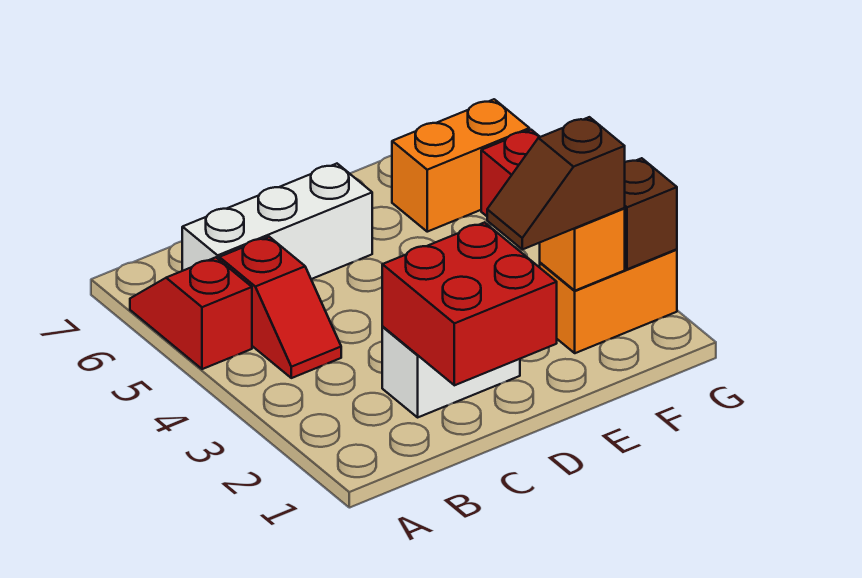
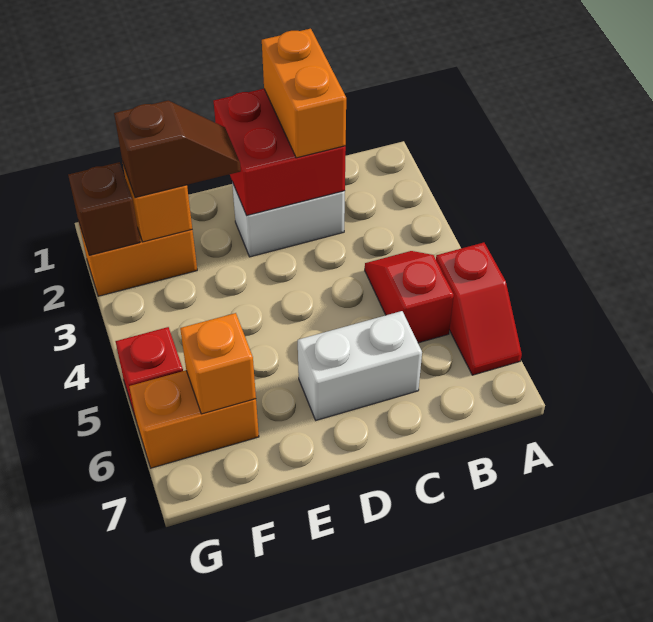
white 1x3 brick [182,164,372,279] -> white 1x2 brick [298,311,422,420]
none -> orange 1x2 brick [262,29,346,158]
none -> orange 1x1 brick [180,313,256,414]

